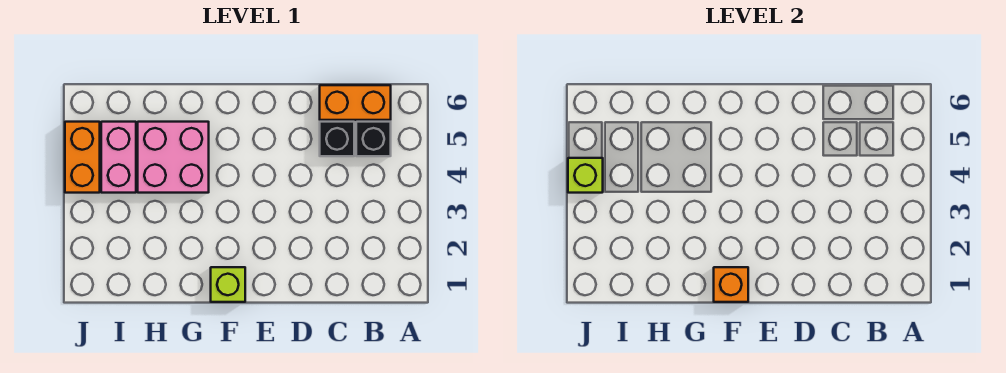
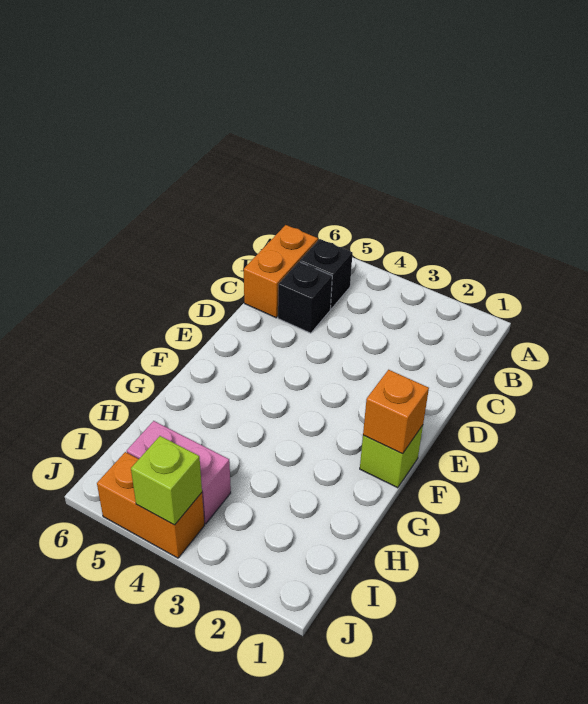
pink 2x2 brick [138,122,209,193] -> none

